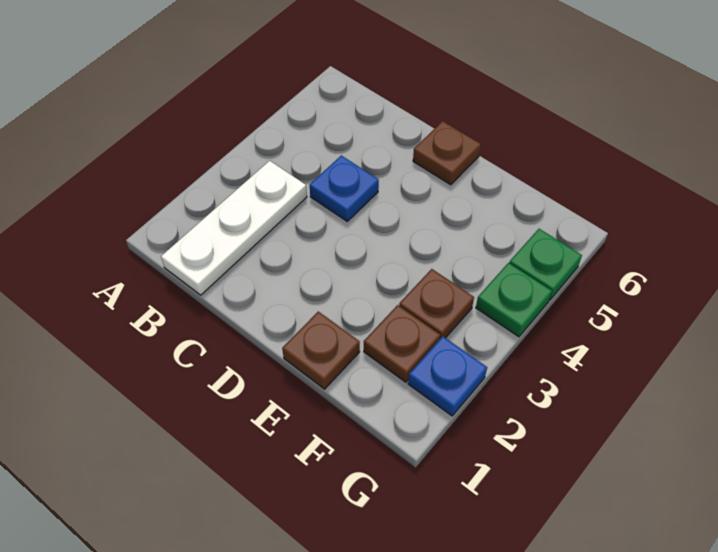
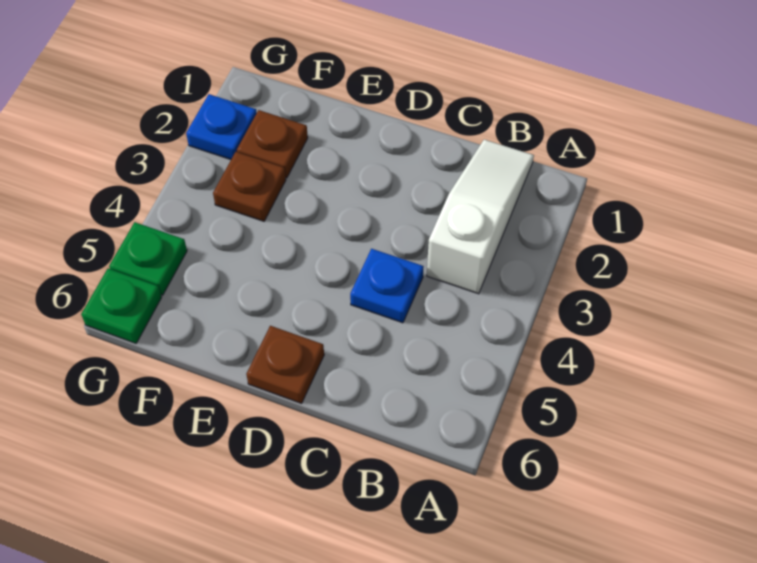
white 1x3 plate [161,161,307,295] -> white 1x3 slope [427,140,534,294]
brown 1x1 plate [282,311,360,389] -> none
green 1x1 plate [476,263,552,337] -> green 1x1 plate moved to [81,269,162,343]

